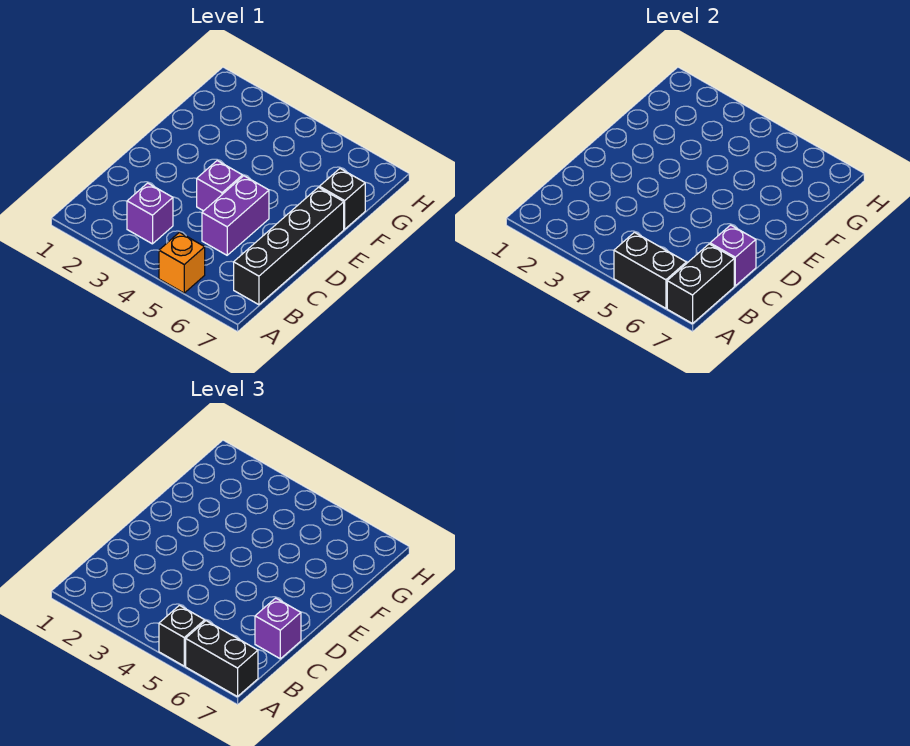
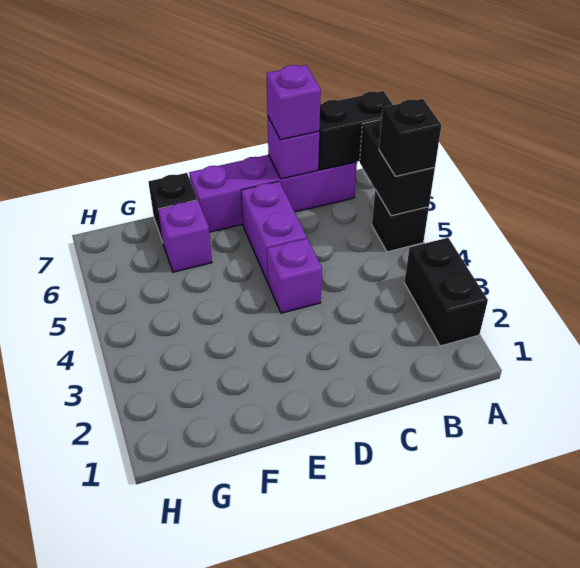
orange 1x1 brick [159,232,205,293] -> black 1x1 brick [372,190,429,252]
black 1x2 brick [186,621,258,697] -> black 1x2 brick moved to [404,238,488,346]
purple 1x1 brick [127,183,173,244] -> purple 1x1 brick moved to [158,200,212,272]
black 1x4 brick [234,187,344,305] -> purple 1x4 brick [189,155,357,232]
purple 1x2 brick [202,176,269,255] -> purple 1x2 brick turned to [241,181,307,282]

